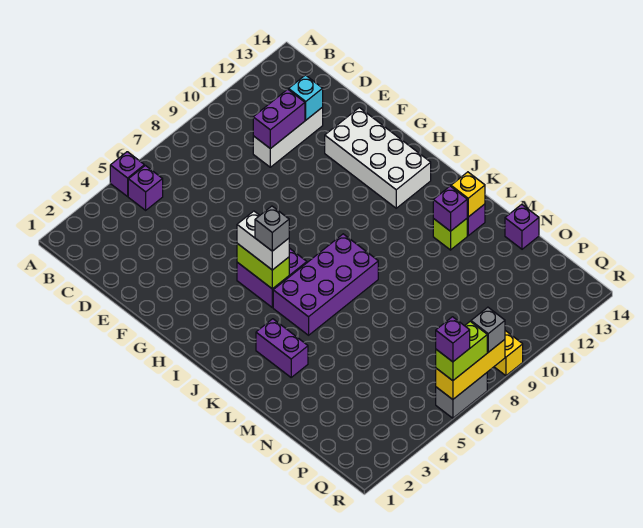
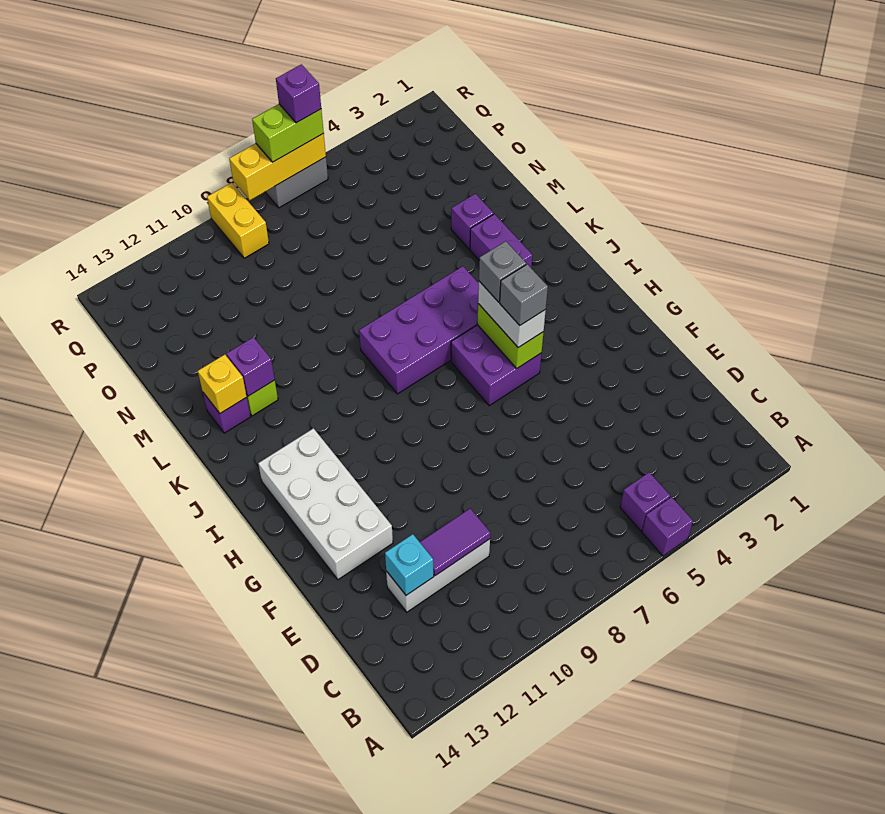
purple 1x2 brick [253,89,305,149] -> purple 1x2 tile [420,509,491,576]
purple 1x1 brick [505,204,539,249] -> purple 1x1 brick moved to [451,194,494,249]
grey 1x1 brick [471,307,505,352] -> grey 1x1 brick moved to [500,264,548,325]

